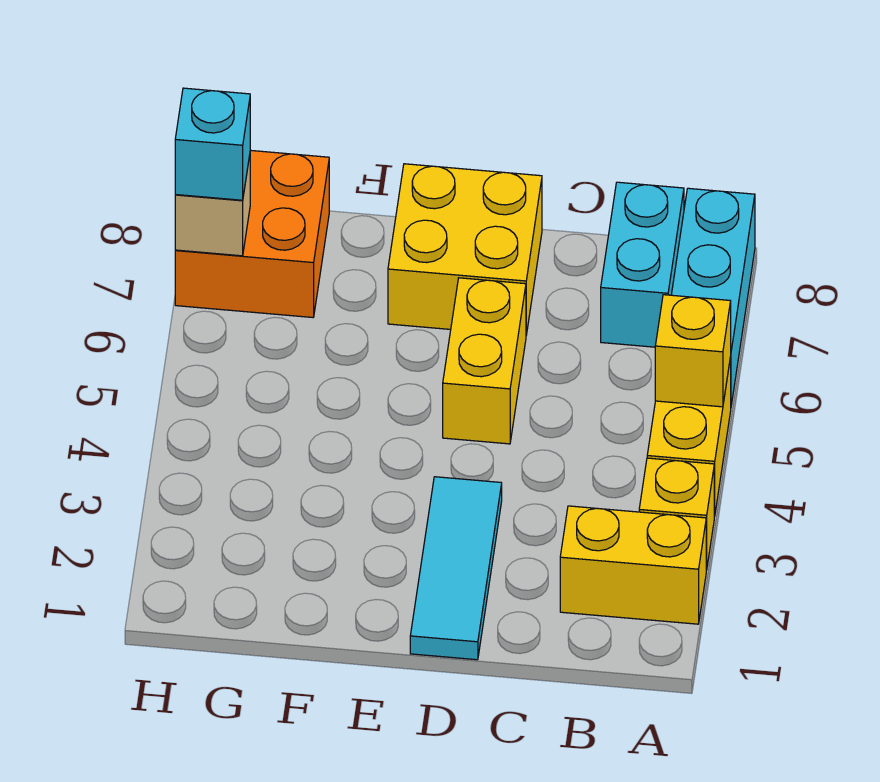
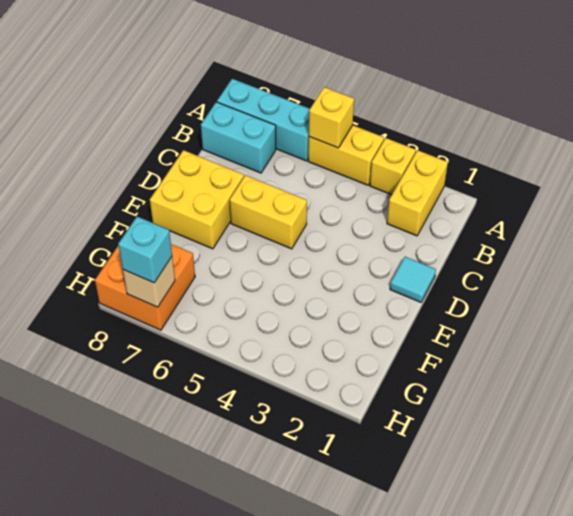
cyan 1x3 tile [410,477,502,660] -> cyan 1x1 tile [390,257,436,302]

